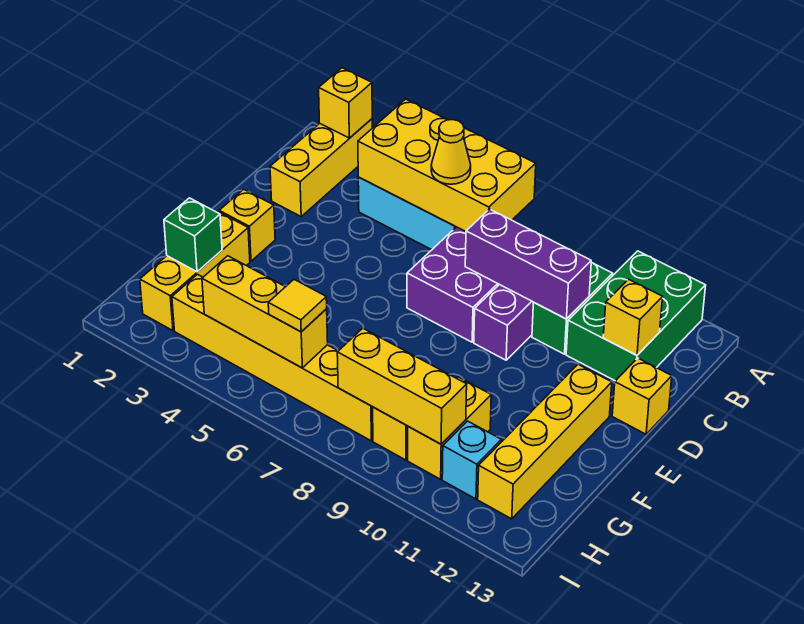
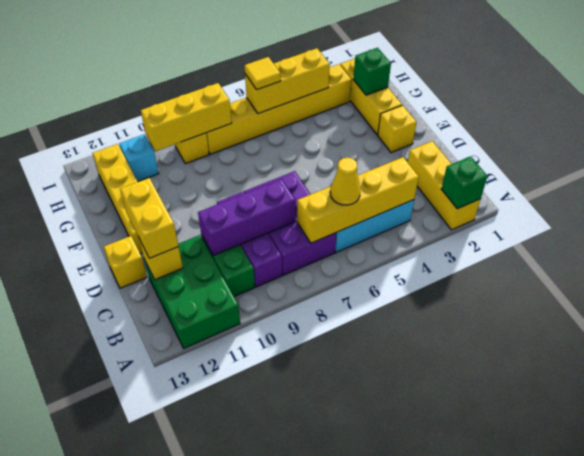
yellow 1x1 brick [319,68,372,138] -> green 1x1 brick [441,156,487,209]
yellow 2x4 brick [358,99,536,231] -> yellow 1x4 brick [297,157,419,243]
yellow 1x2 brick [408,377,491,479] -> yellow 1x2 brick moved to [120,178,178,258]

